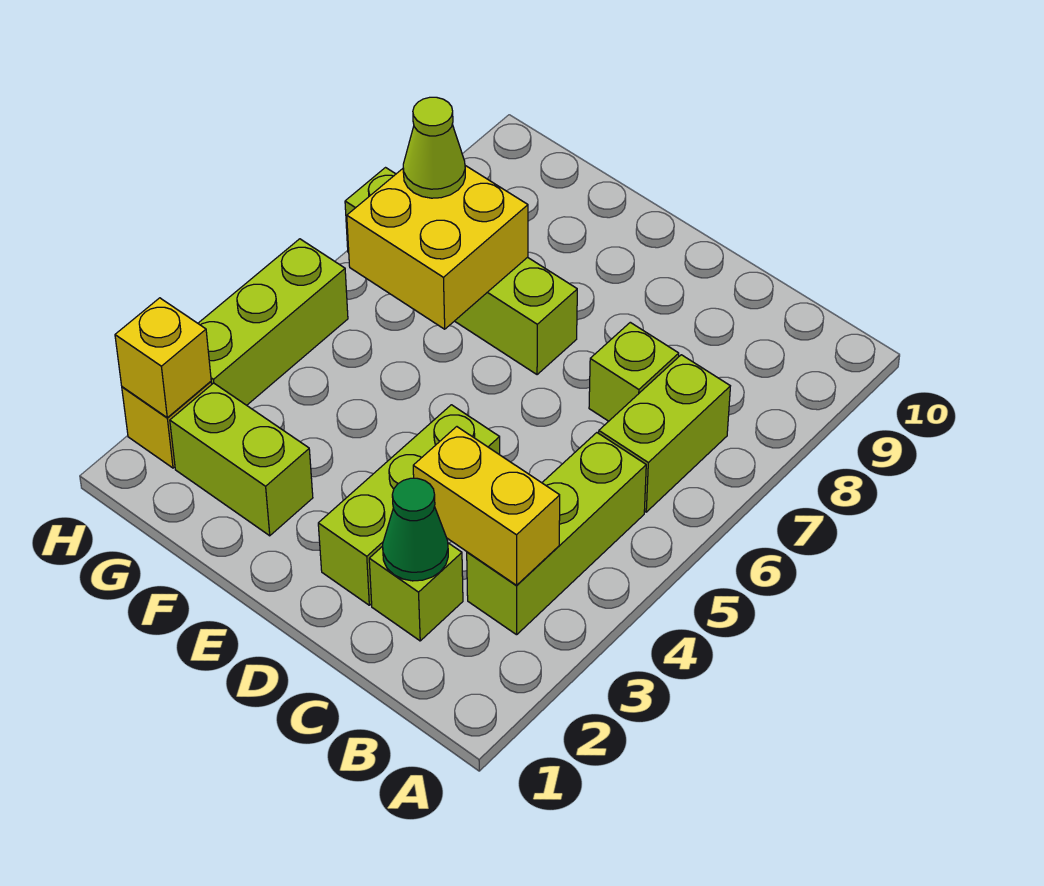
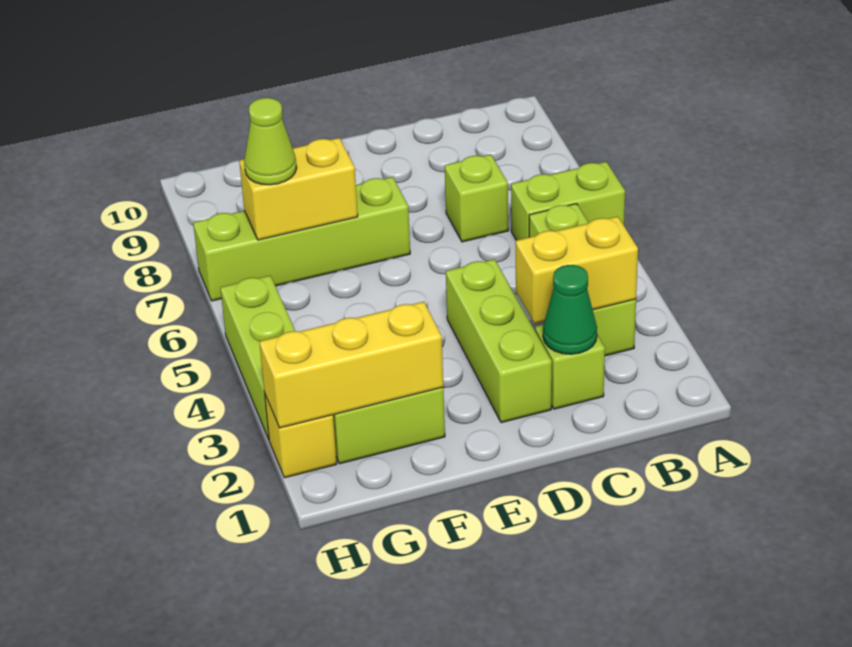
lime 1x2 brick [599,355,730,512] -> lime 1x2 brick turned to [511,162,625,240]
yellow 2x2 brick [347,166,528,329] -> yellow 1x2 brick [239,138,358,240]
yellow 1x1 brick [115,298,211,418] -> yellow 1x3 brick [259,302,443,428]

